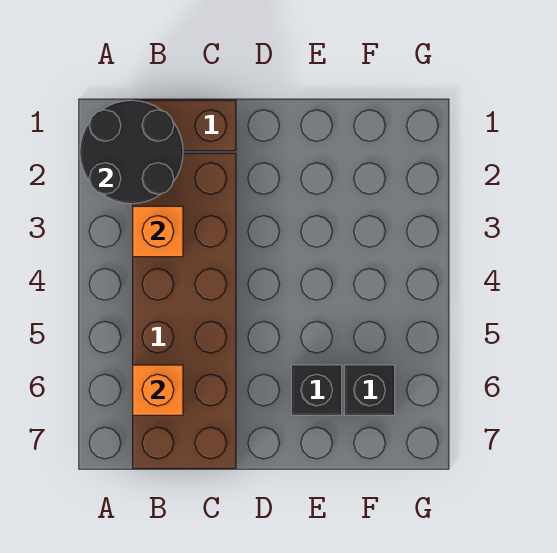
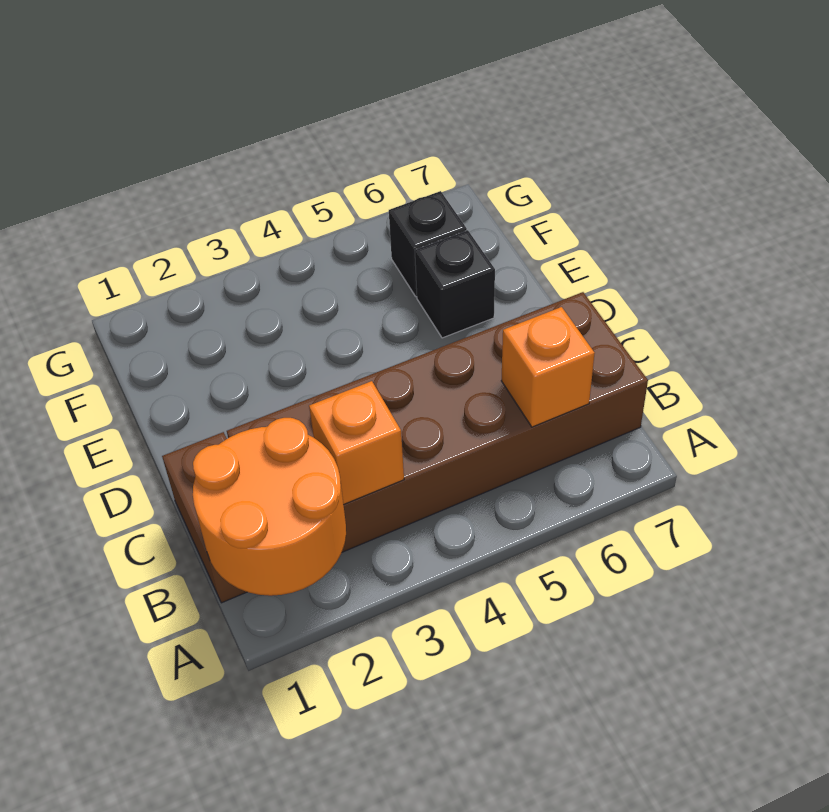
black 2x2 round brick [80,100,183,204] -> orange 2x2 round brick [193,418,346,596]

